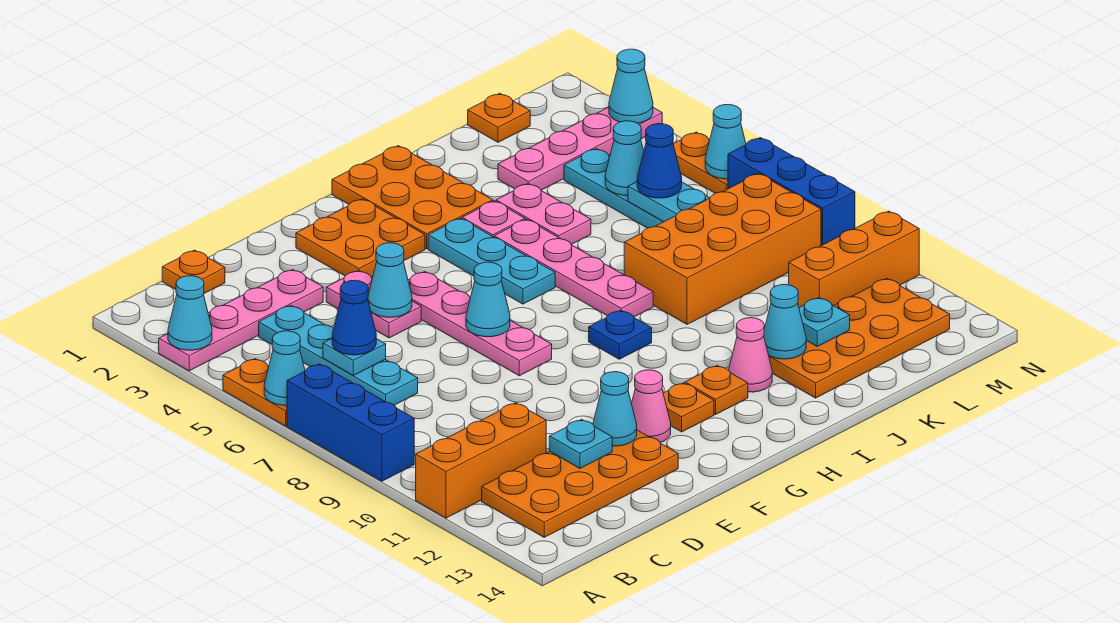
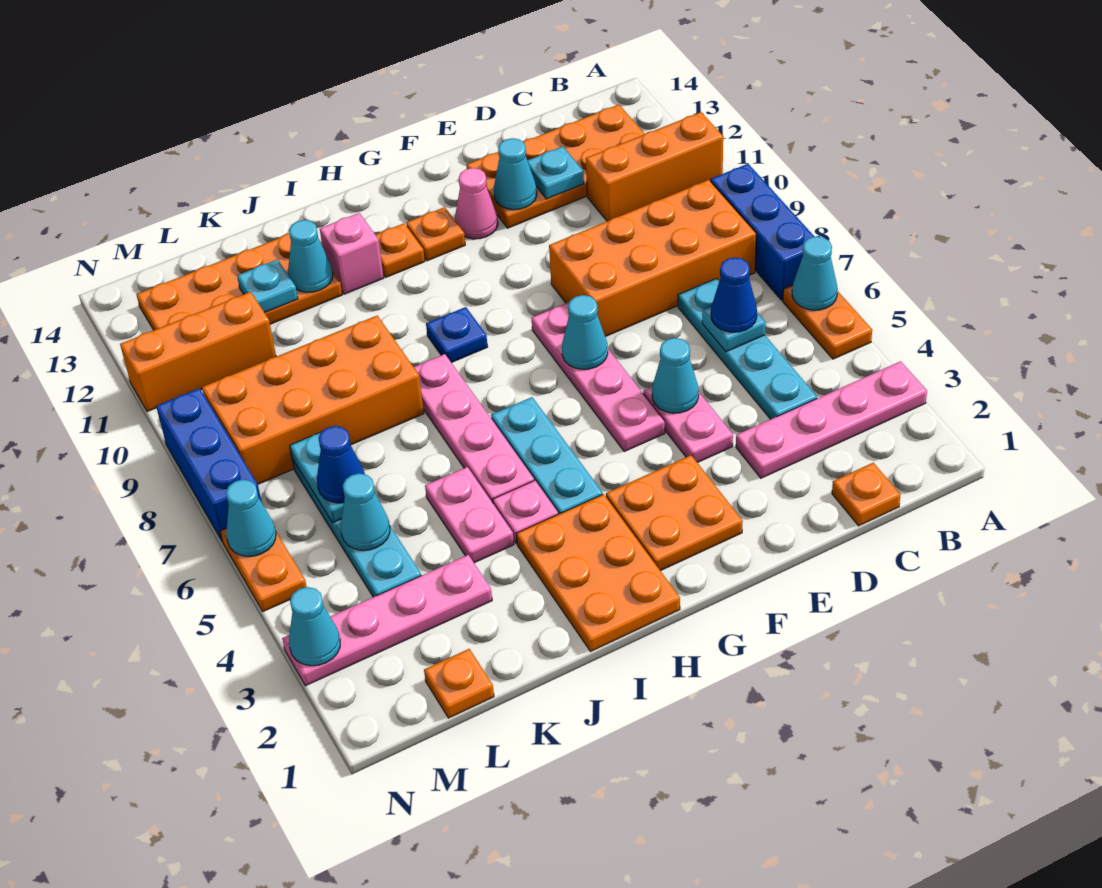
cyan 1x1 cone [168,276,212,350] -> none
none -> orange 2x4 brick [549,180,756,337]
pink 1x1 cone [729,318,772,392] -> pink 1x1 brick [320,213,384,294]

